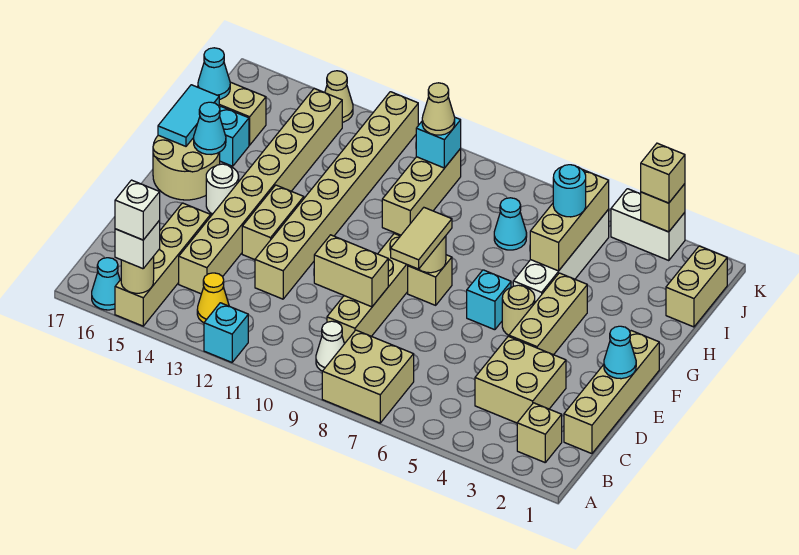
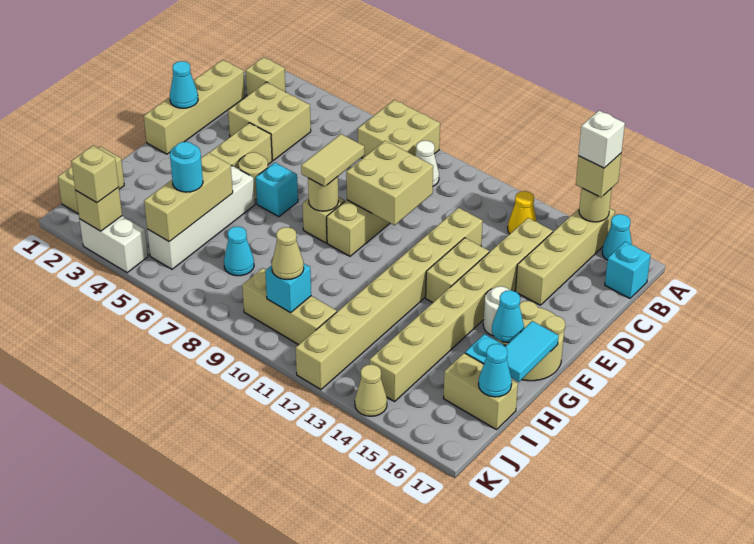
cyan 1x1 brick [204,303,248,362] -> cyan 1x1 brick moved to [605,242,651,298]
white 1x1 brick [115,221,160,269] -> tan 1x1 brick [576,154,621,197]
tan 1x2 brick [314,235,388,307] -> tan 2x2 brick [346,141,433,225]
tan 1x3 brick [382,149,461,235] -> tan 1x3 brick turned to [242,268,337,345]

